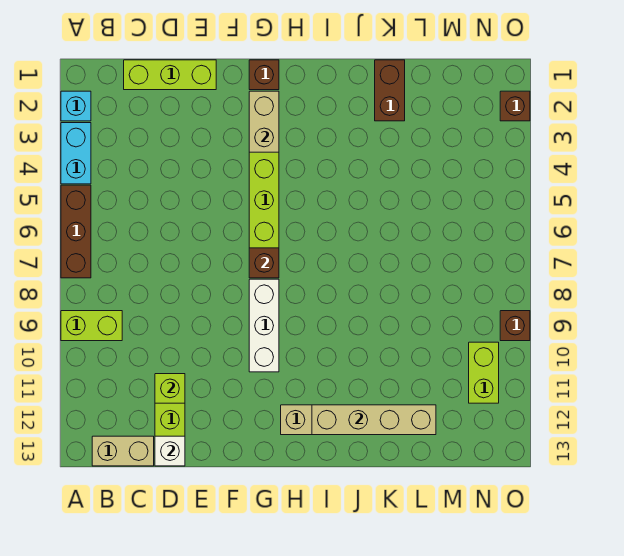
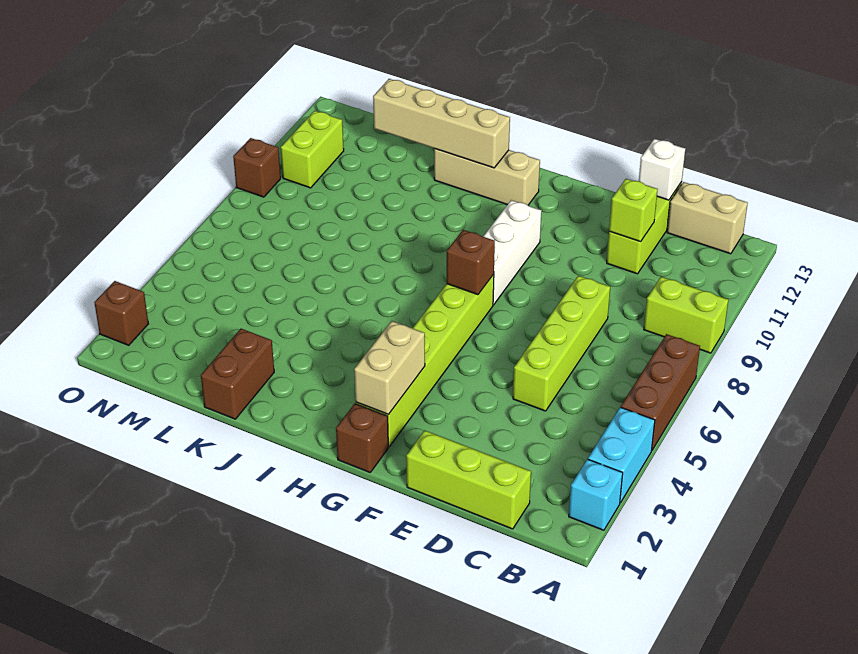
none -> lime 1x4 brick [513,276,610,411]

